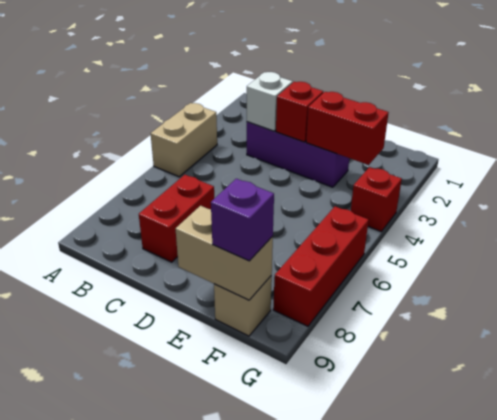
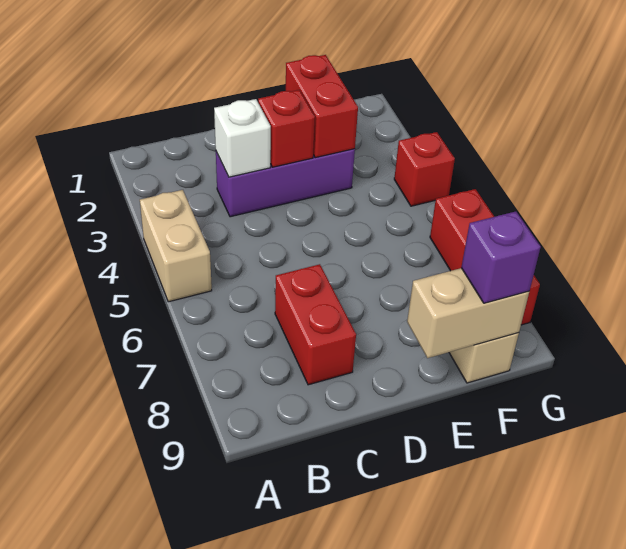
red 1x2 brick [306,92,389,165] -> red 1x2 brick turned to [286,55,358,158]

